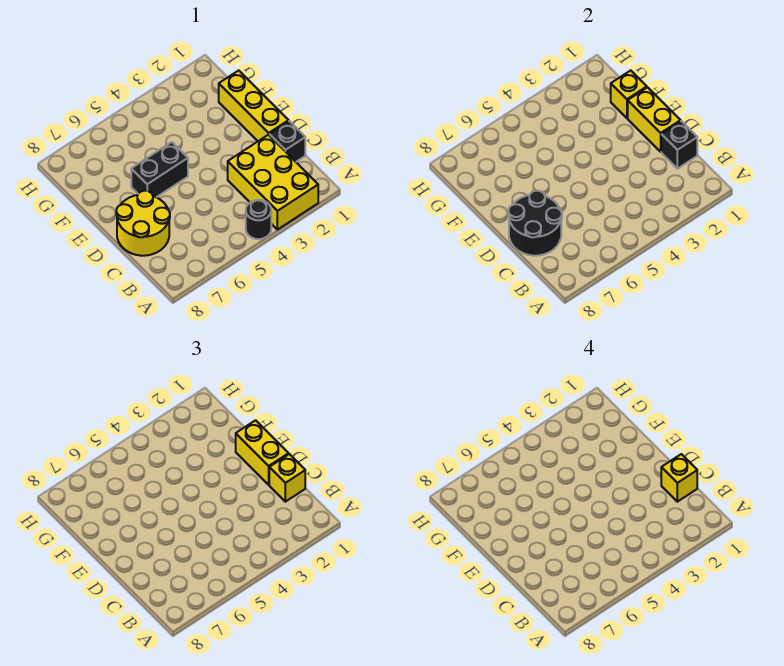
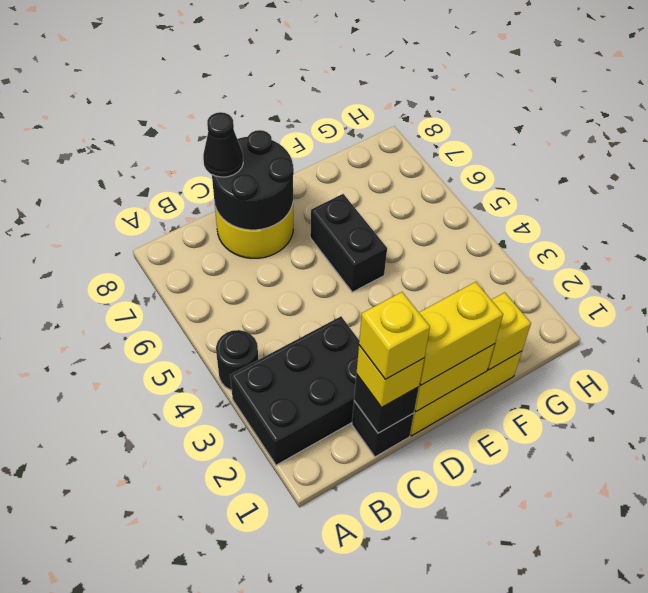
yellow 2x3 brick [228,135,318,230] -> black 2x3 brick [230,316,359,465]
none -> black 1x1 cone [203,112,243,177]

